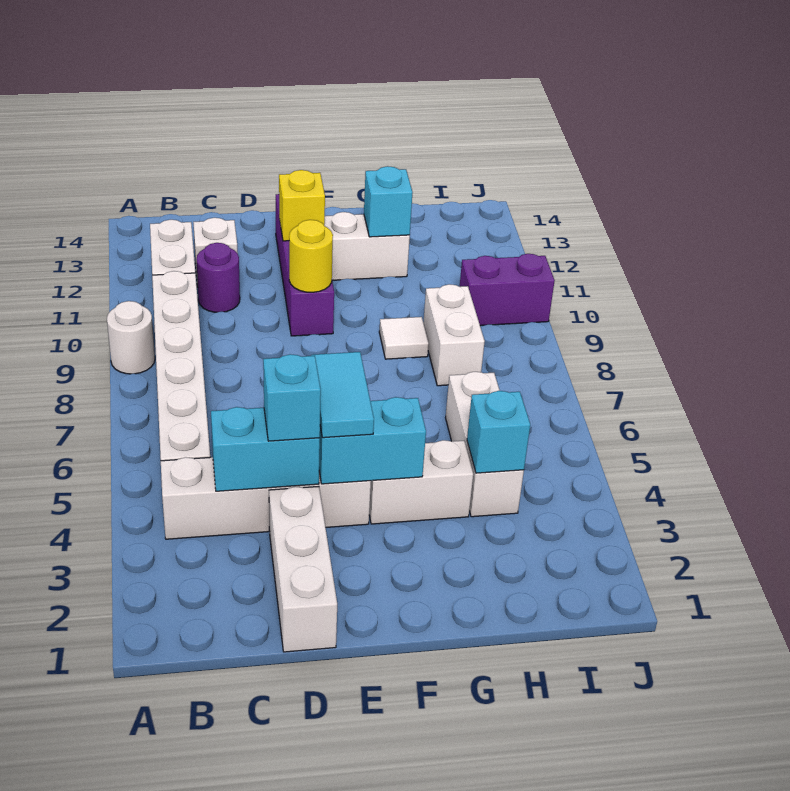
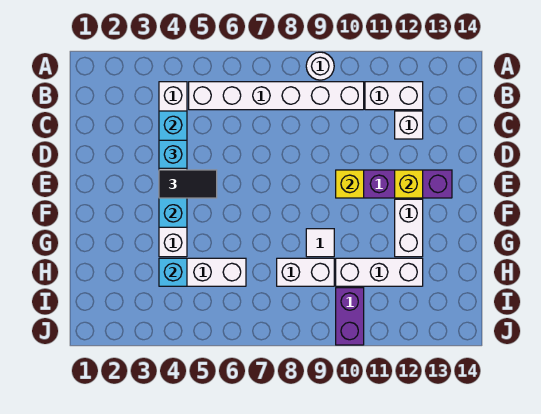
purple 1x1 round brick [197,243,240,312] -> none
white 1x3 brick [269,486,337,652] -> white 1x3 brick moved to [336,258,423,286]
cyan 1x2 tile [311,352,374,438] -> black 1x2 tile [159,170,217,198]
yellow 1x1 round brick [289,220,333,292] -> yellow 1x1 brick [336,170,364,198]
cyan 1x1 brick [364,166,413,237] -> none

